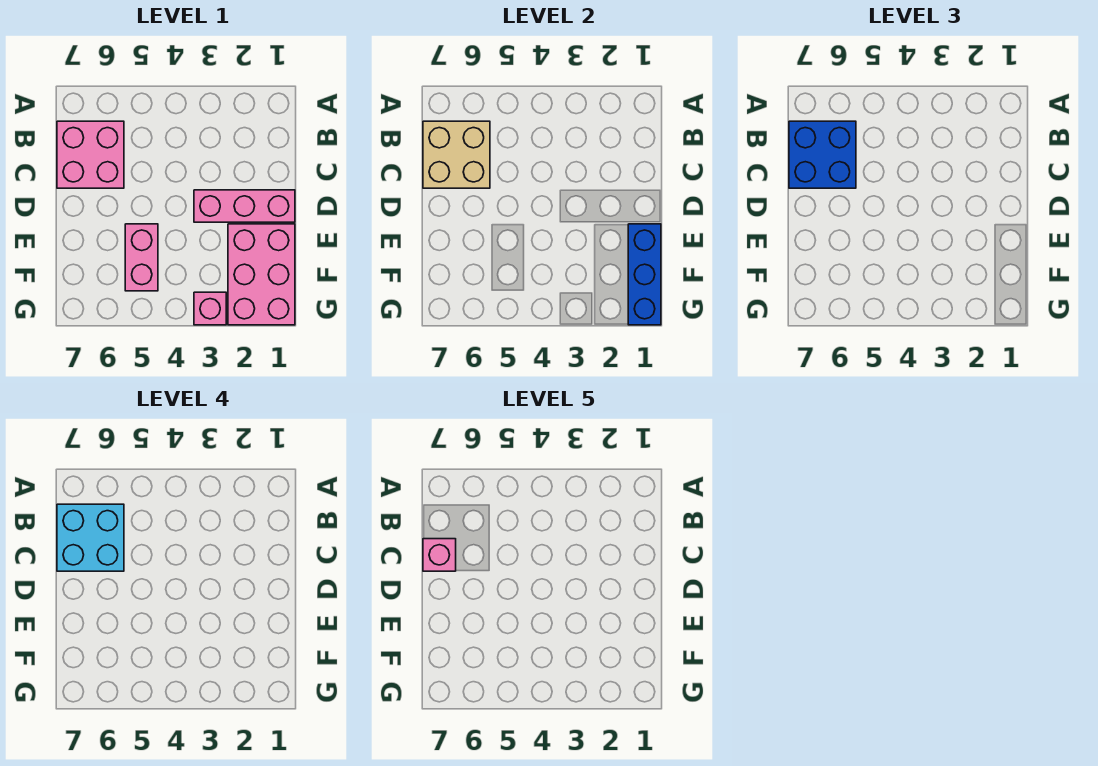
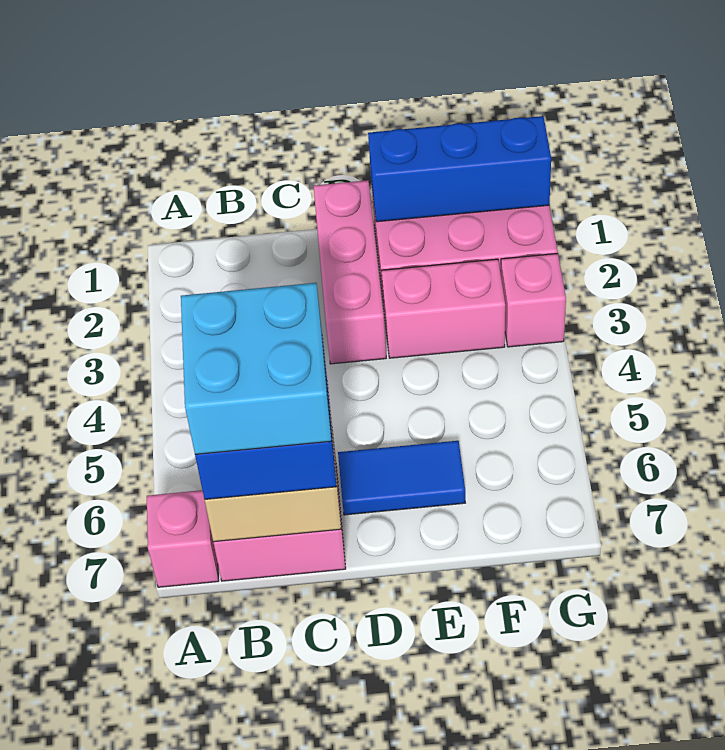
pink 1x1 brick [423,539,456,571] -> pink 1x1 brick moved to [147,490,219,587]
none -> blue 1x2 tile [338,441,465,515]
pink 1x2 brick [125,224,158,291] -> pink 1x2 brick moved to [381,259,505,358]

